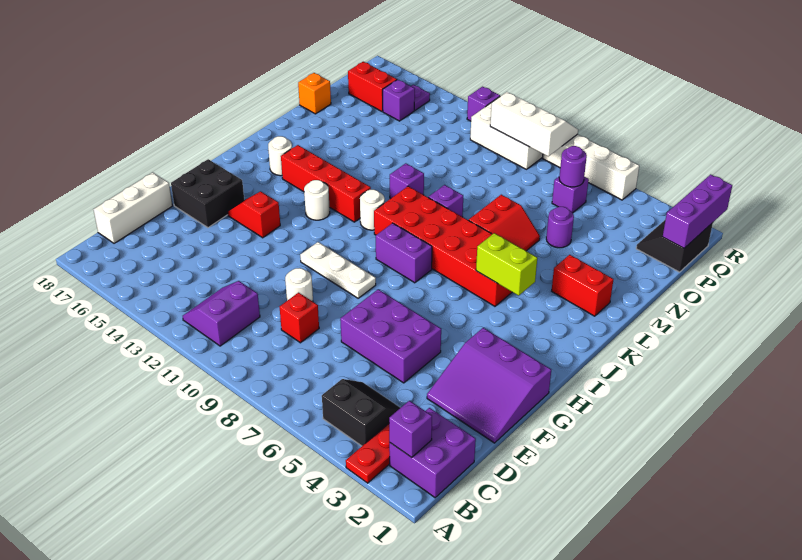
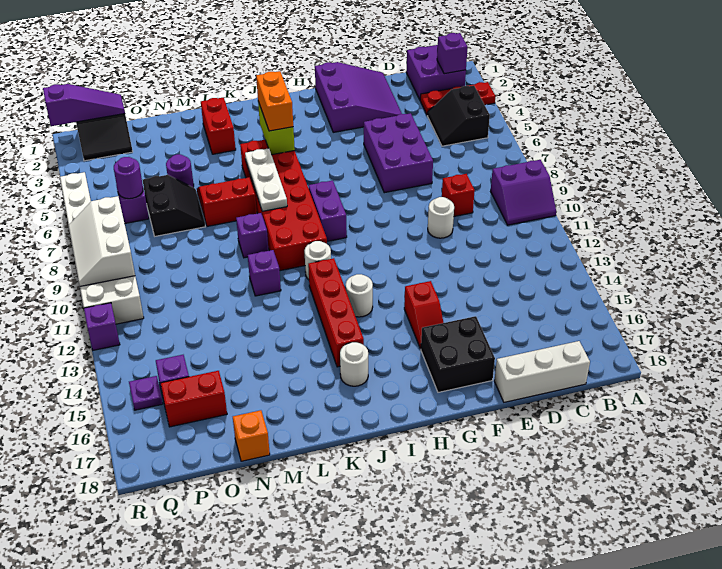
purple 2x2 slope [183,281,260,346] -> purple 2x2 slope moved to [491,160,556,225]
white 1x3 plate [300,242,376,298] -> white 1x3 plate moved to [245,148,287,211]
none -> orange 1x2 brick [256,71,293,131]
none -> black 2x2 slope [143,175,205,236]
purple 1x3 brick [662,174,732,248] -> purple 1x3 slope [43,84,125,126]
red 1x2 brick [348,62,397,111] -> red 1x2 brick turned to [161,371,227,427]

